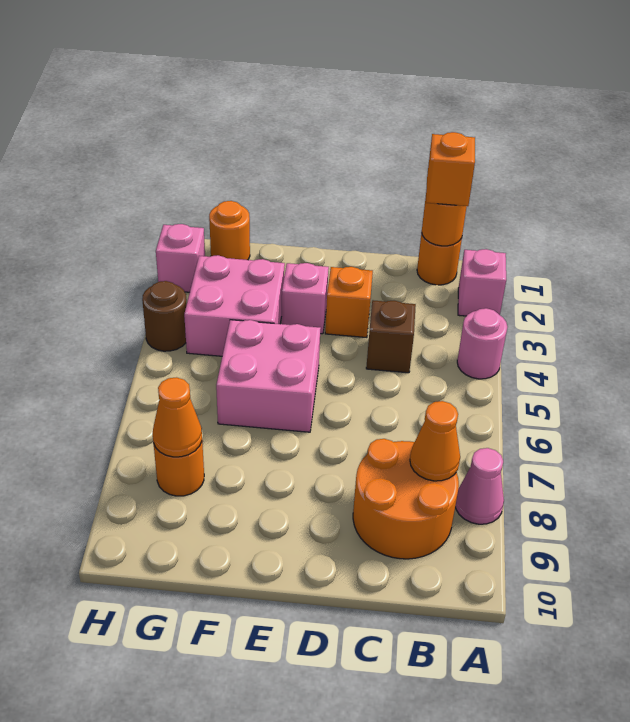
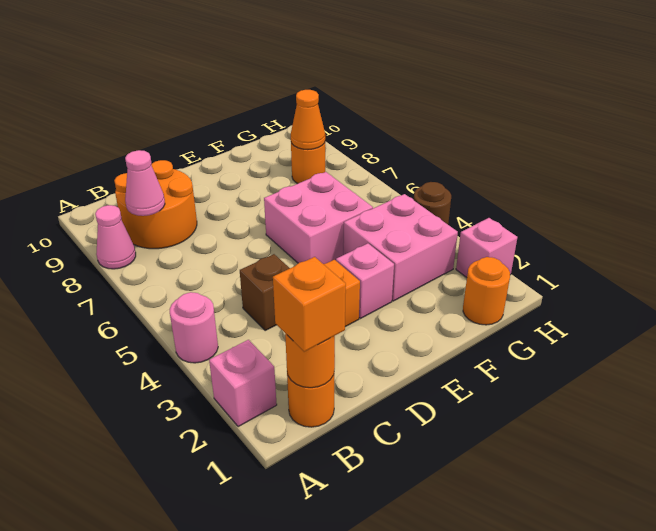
orange 1x1 cone [410,401,460,481] -> pink 1x1 cone [125,150,165,216]

